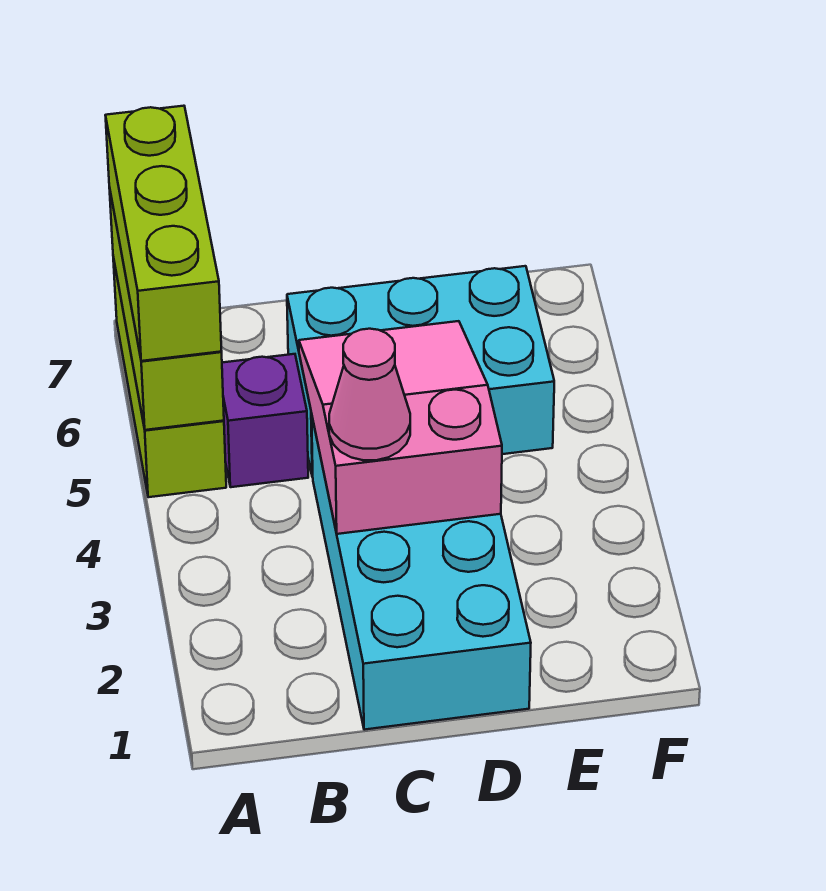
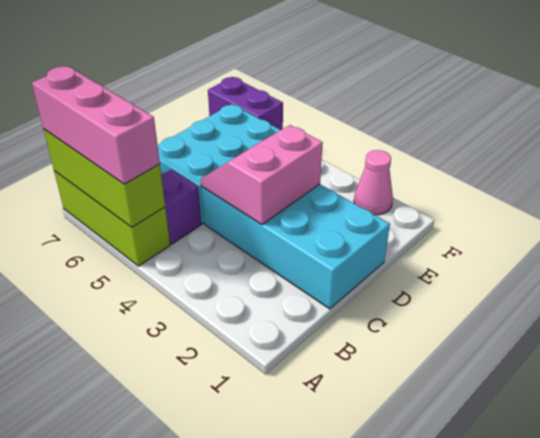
lime 1x3 brick [105,106,222,361] -> pink 1x3 brick [32,66,160,184]
pink 2x3 slope [299,321,502,534] -> pink 2x2 slope [201,125,323,225]
pink 1x1 cone [329,329,410,460] -> pink 1x1 cone moved to [354,150,393,215]
none -> purple 1x2 brick [208,77,283,130]

